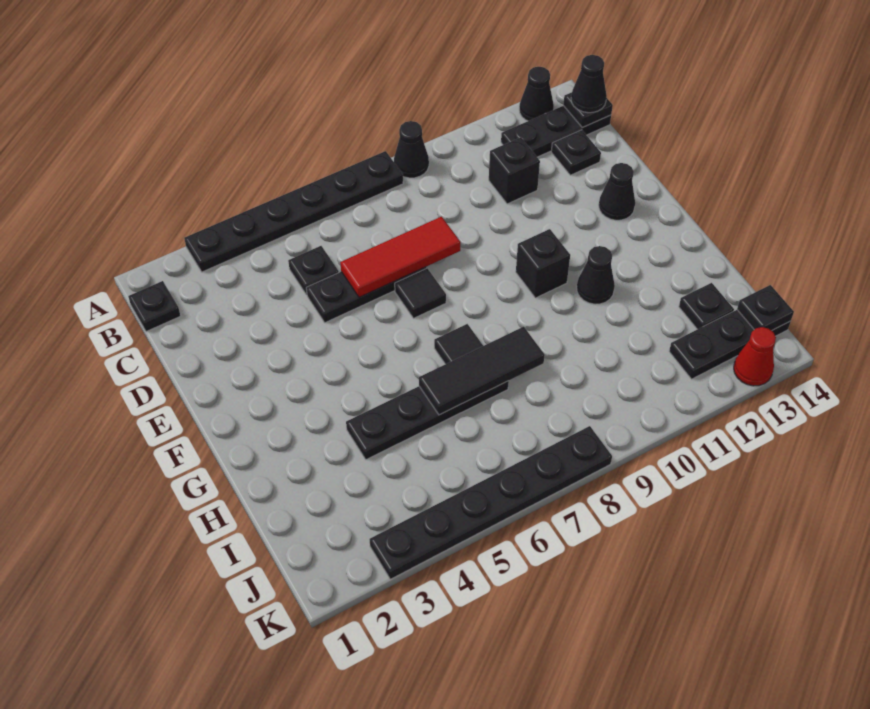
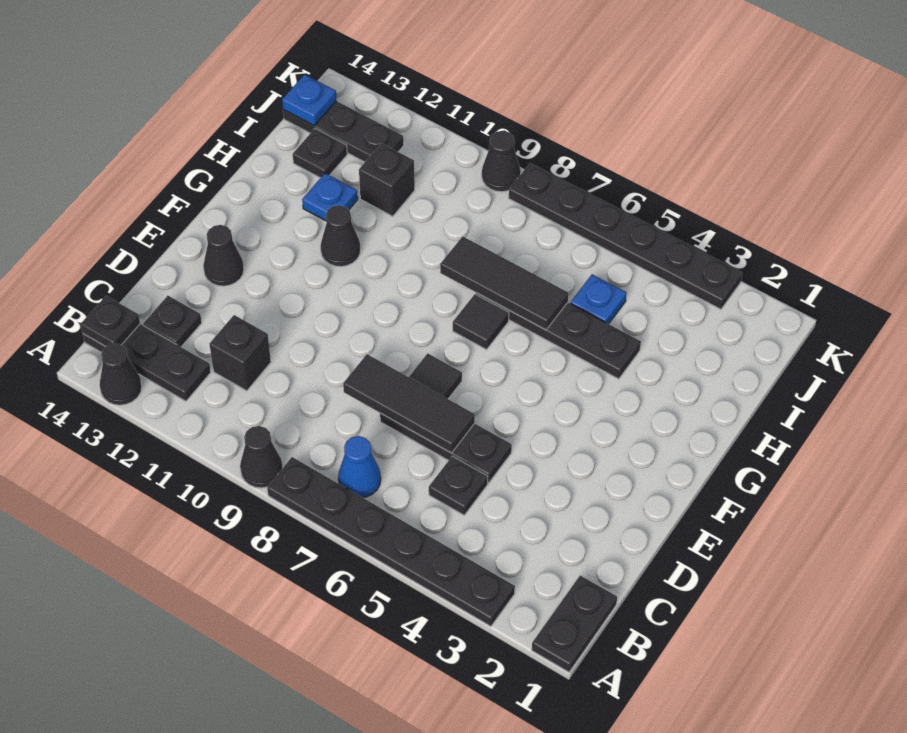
black 1x1 plate [128,281,181,332] -> black 1x2 plate [532,575,617,672]
none -> blue 1x1 cone [338,436,381,498]
black 1x1 cone [571,55,607,113] -> black 1x1 cone moved to [482,131,521,192]
red 1x3 tile [340,216,460,297] -> black 1x3 tile [343,354,475,453]
black 1x1 brick [516,229,570,298] -> black 1x1 brick moved to [359,143,415,216]
none -> blue 1x1 plate [302,173,358,221]
none -> blue 1x1 plate [571,274,626,324]
black 1x1 plate [737,285,794,331] -> blue 1x1 plate [282,75,337,125]
red 1x1 cone [734,327,776,386] -> none

